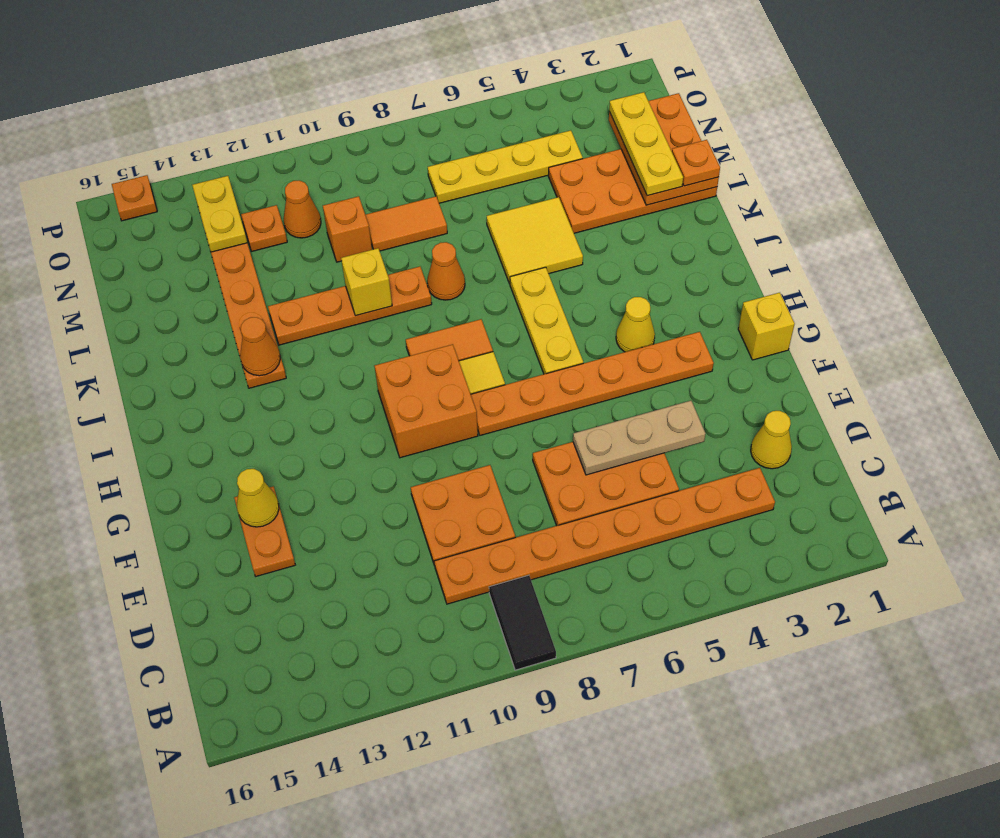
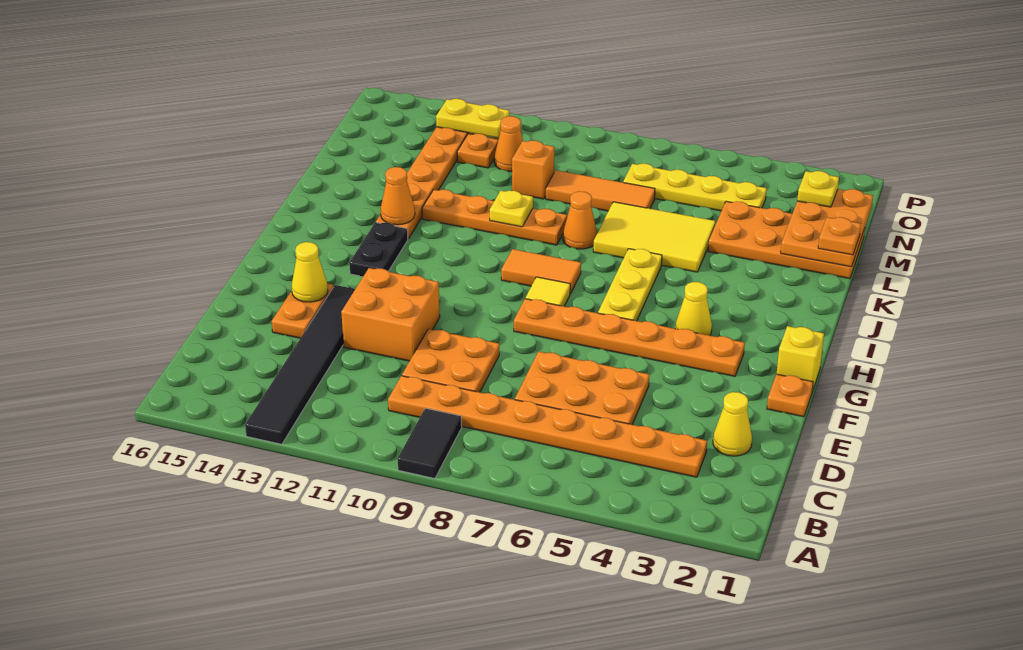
none -> black 1x6 tile [245,285,355,444]
tan 1x3 plate [573,401,705,475] -> none
orange 2x2 brick [375,344,478,458] -> orange 2x2 brick moved to [341,268,440,361]
none -> black 1x2 plate [349,222,408,276]
yellow 2x2 tile [487,197,583,284] -> yellow 2x3 tile [593,202,715,272]
yellow 1x1 brick [341,248,392,316] -> yellow 1x1 plate [490,191,533,227]
yellow 1x3 plate [609,92,683,196] -> yellow 1x1 plate [797,171,839,207]
orange 1x2 tile [365,196,447,251] -> orange 1x3 tile [546,170,655,211]
yellow 1x2 plate [192,176,247,252] -> yellow 1x2 plate turned to [436,99,509,138]
orange 1x1 plate [112,175,157,221] -> orange 1x1 plate moved to [767,374,813,417]

